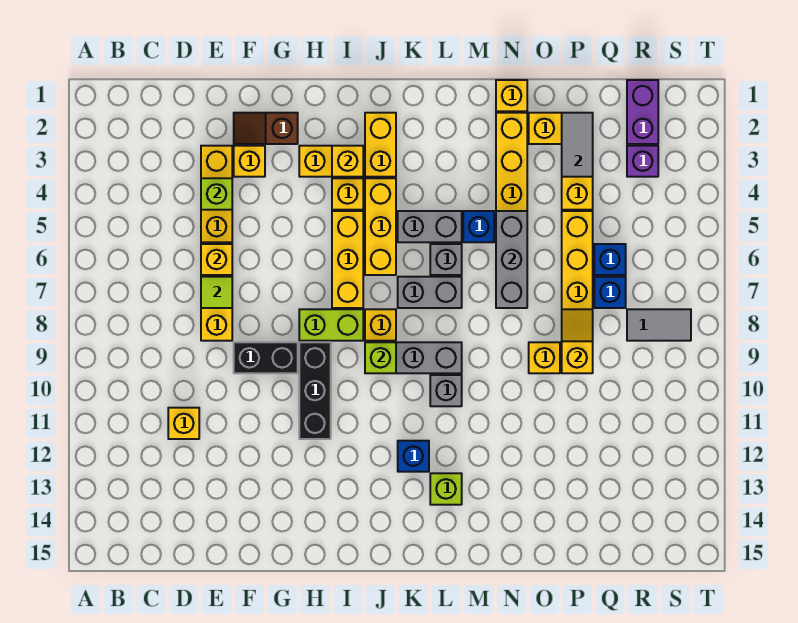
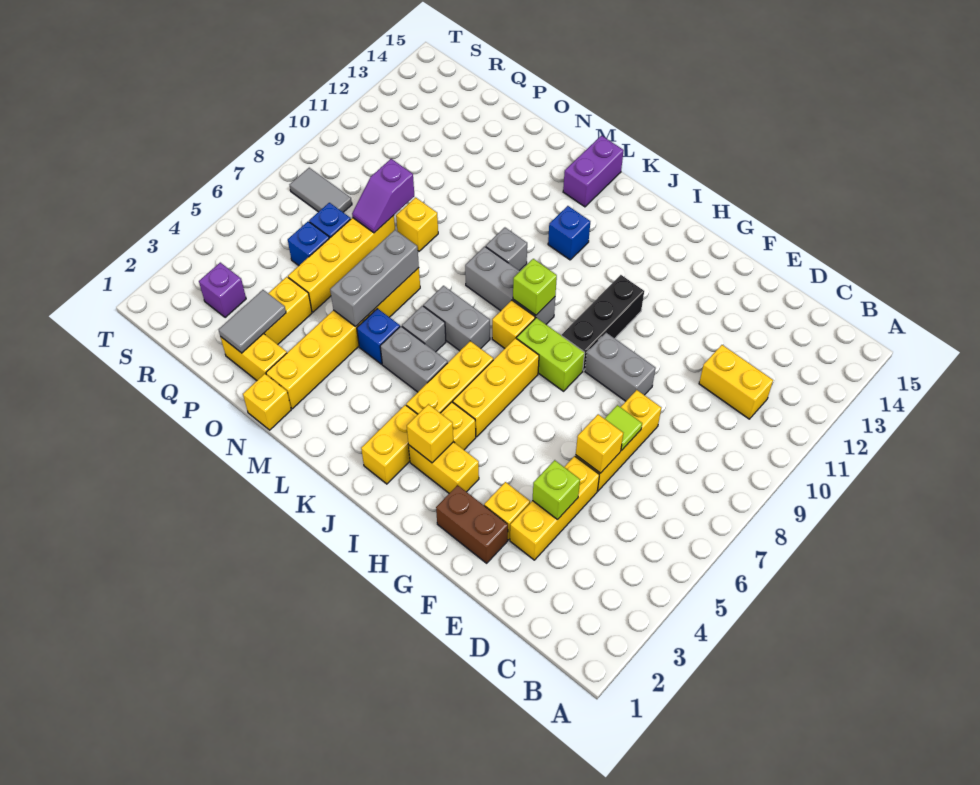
yellow 1x1 brick [168,408,199,439] -> yellow 1x2 brick [699,345,773,419]
brown 1x2 slope [234,113,298,144] -> brown 1x2 brick [436,485,508,563]
black 1x2 brick [234,342,298,373] -> grey 1x2 brick [585,333,656,401]
lime 1x1 brick [430,473,462,505] -> none
yellow 1x2 slope [562,309,593,373] -> purple 1x2 slope [352,159,414,233]
purple 1x2 brick [627,80,658,144] -> purple 1x2 brick moved to [563,136,624,207]

